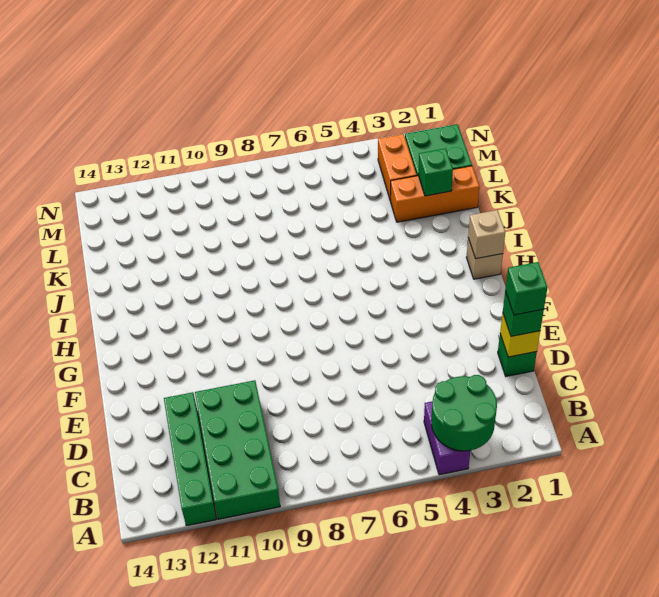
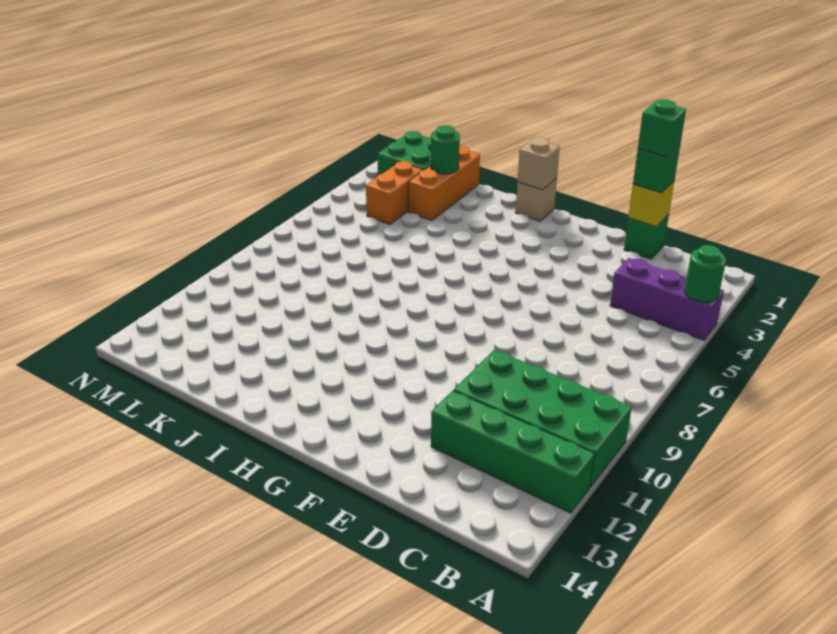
green 2x2 round brick [432,375,497,451] -> green 1x1 round brick [685,245,726,302]
purple 1x2 brick [424,401,470,475] -> purple 1x3 brick [610,258,724,340]
green 1x1 brick [418,148,453,196] -> green 1x1 round brick [431,125,460,174]
orange 1x2 brick [378,134,417,200] -> orange 1x2 brick turned to [366,161,423,225]

